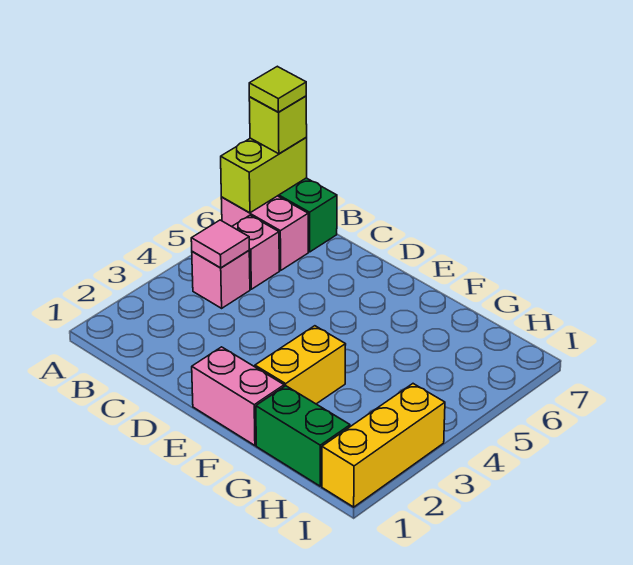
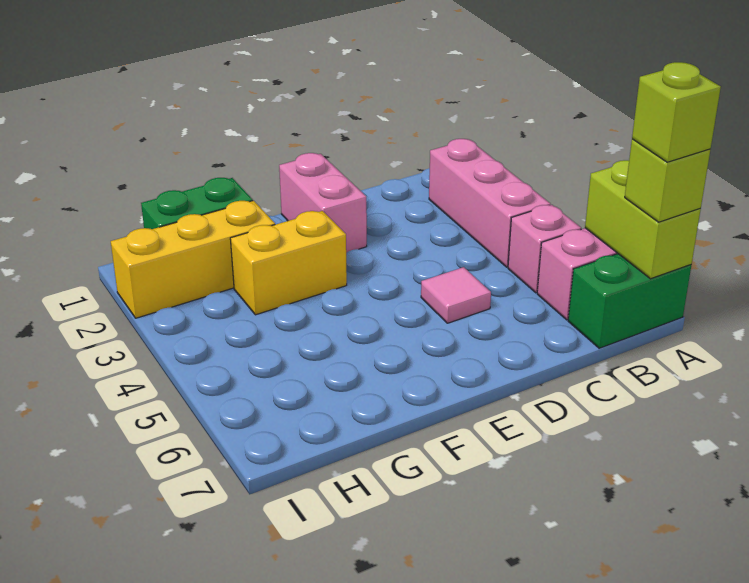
lime 1x1 tile [249,66,306,112] -> lime 1x1 brick [632,62,721,162]
pink 1x1 brick [192,251,250,308] -> pink 1x3 brick [429,139,550,267]
pink 1x1 tile [191,220,249,268] -> pink 1x1 tile moved to [421,267,491,323]
pink 1x2 brick [192,347,284,445] -> pink 1x2 brick turned to [279,153,367,253]
yellow 1x2 brick [255,326,346,404] -> yellow 1x2 brick turned to [230,211,347,315]
yellow 1x3 brick [322,384,445,507] -> yellow 1x3 brick turned to [111,201,275,318]

